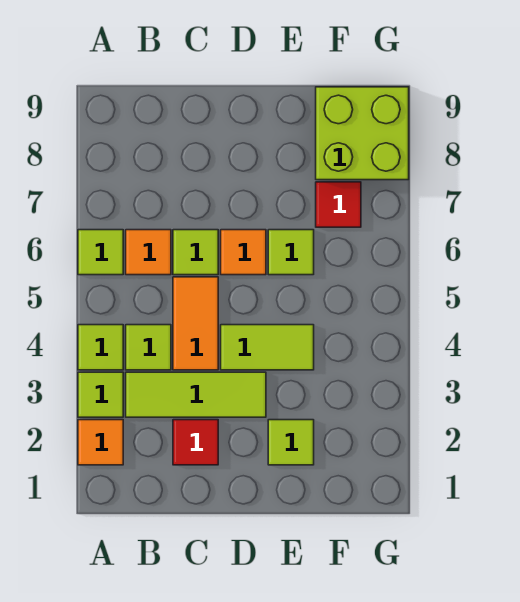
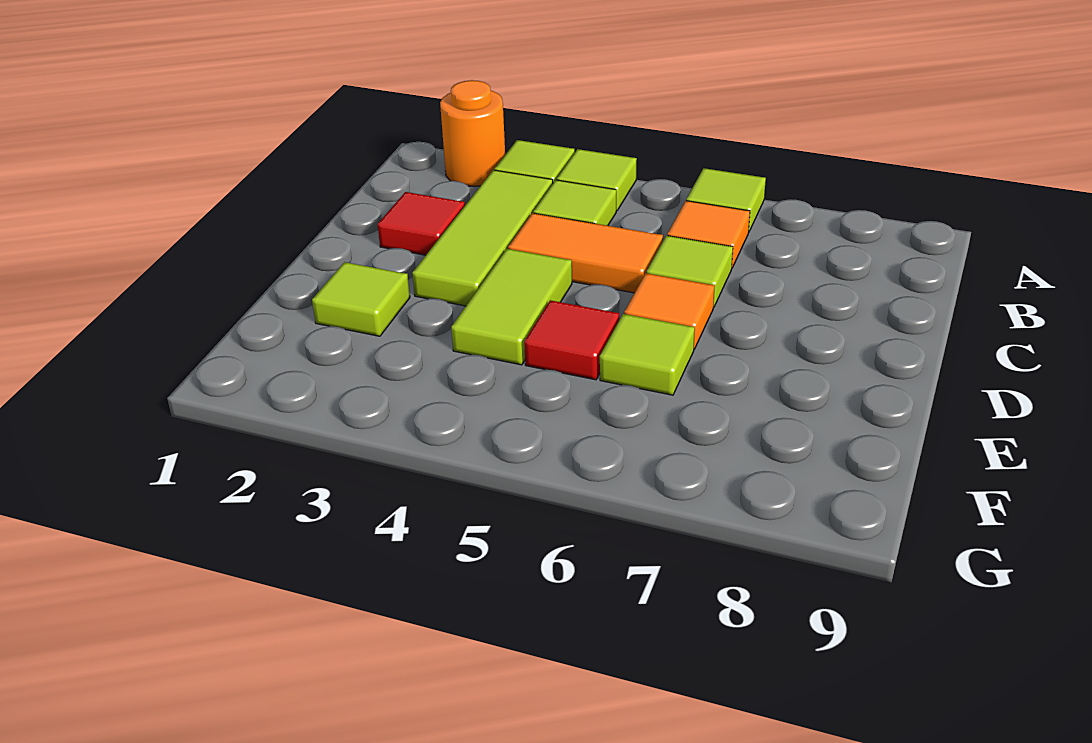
orange 1x1 tile [78,420,123,465] -> orange 1x1 round brick [440,80,505,186]
red 1x1 tile [316,182,361,227] -> red 1x1 tile moved to [524,300,619,380]
lime 2x2 brick [316,87,409,180] -> none

